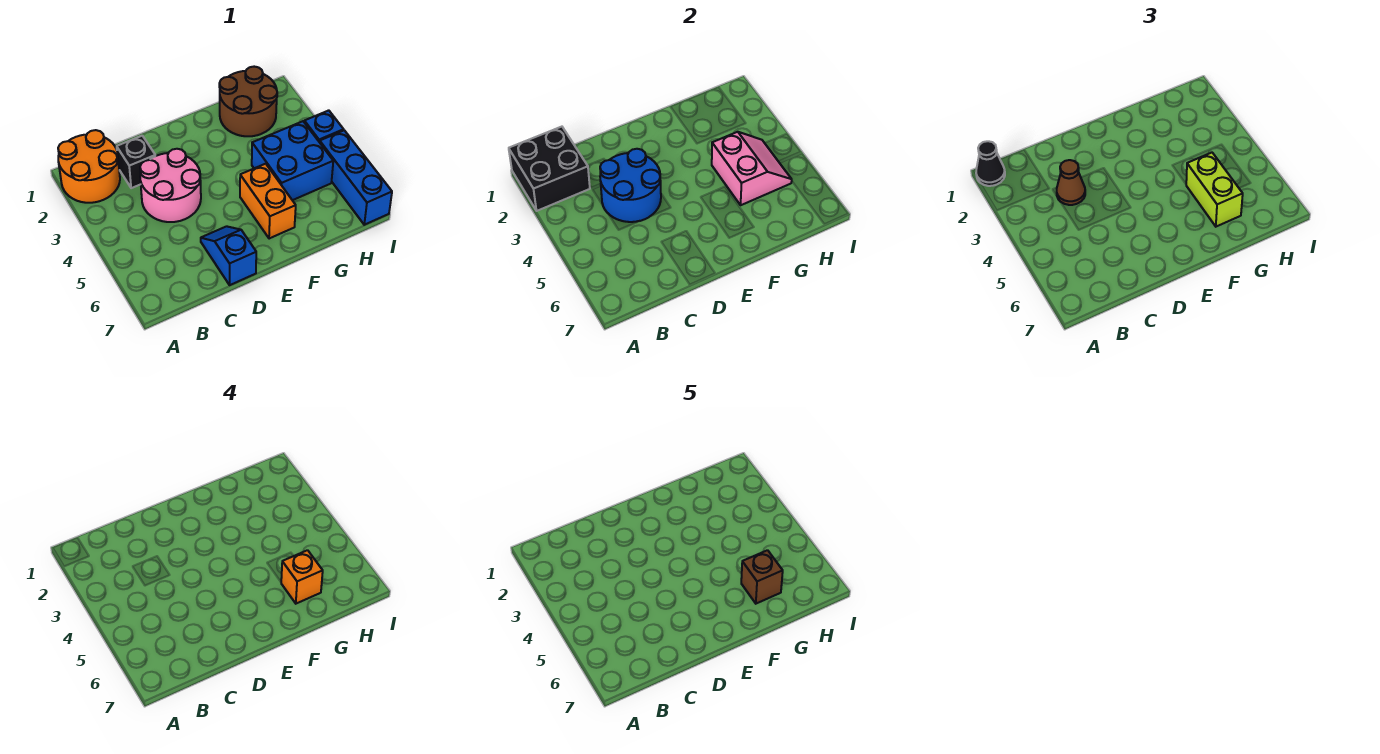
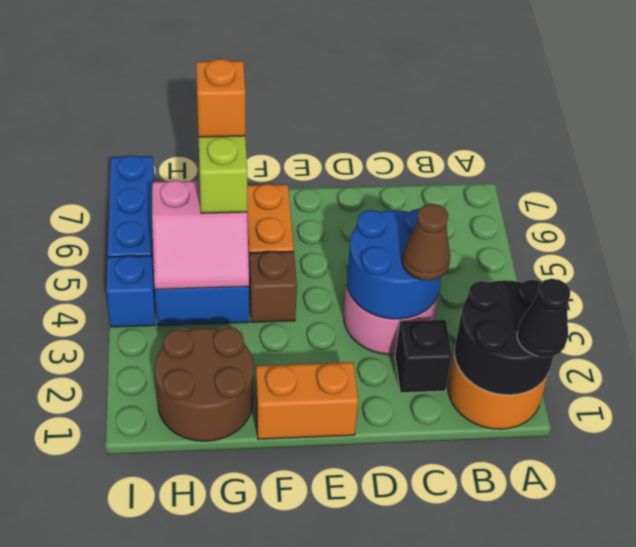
black 2x2 brick [509,127,590,211] -> black 2x2 round brick [454,279,554,395]
blue 1x2 slope [201,226,256,285] -> none
none -> orange 1x2 brick [256,362,358,439]
pink 2x2 slope [712,132,792,205] -> pink 2x2 slope turned to [152,180,249,289]
brown 1x1 brick [741,550,783,604] -> brown 1x1 brick moved to [249,251,297,322]

